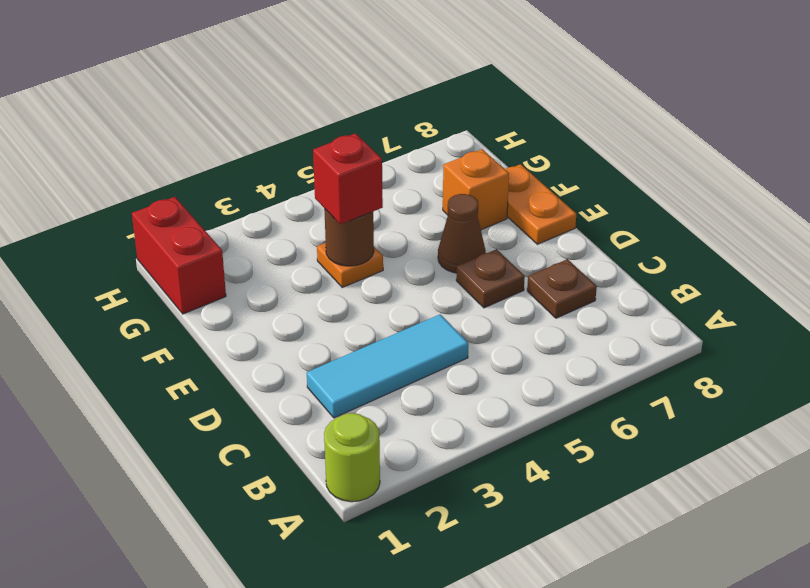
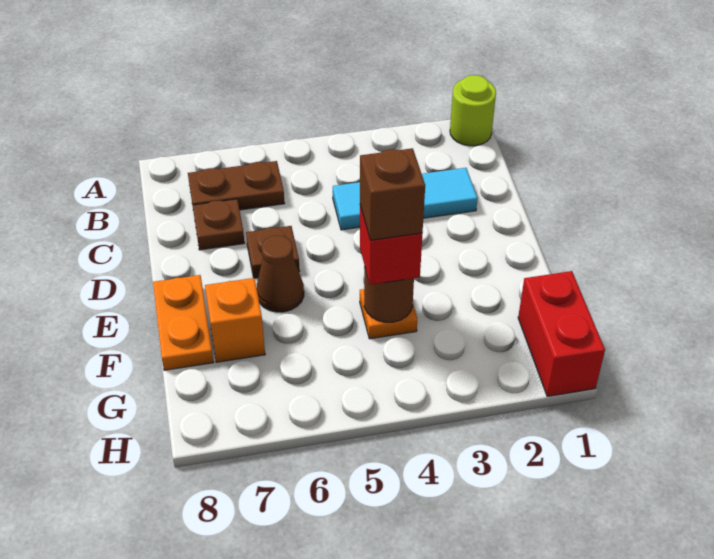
none -> brown 1x2 plate [188,161,285,210]
none -> brown 1x1 brick [360,148,425,240]

